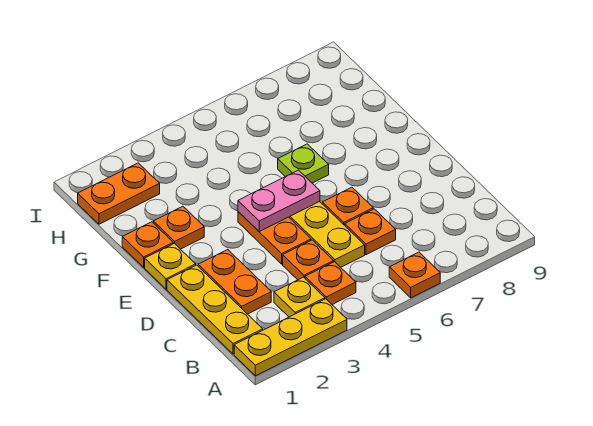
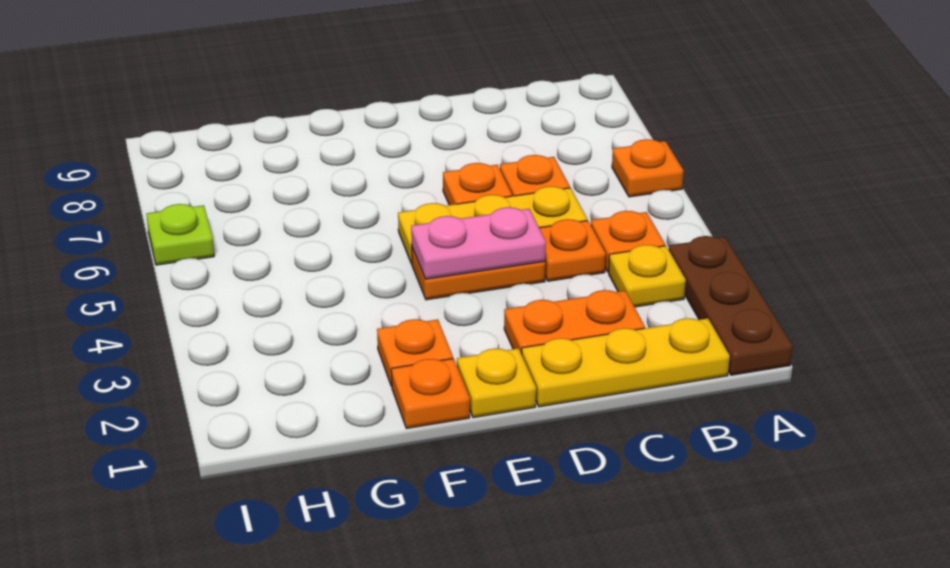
yellow 1x3 plate [234,299,347,376] -> brown 1x3 plate [669,236,793,375]
pink 1x2 plate [238,170,320,231] -> pink 1x2 plate turned to [411,207,546,279]
lime 1x1 plate [278,144,329,183] -> lime 1x1 plate moved to [146,204,214,265]
orange 1x2 plate [78,163,160,224] -> none

